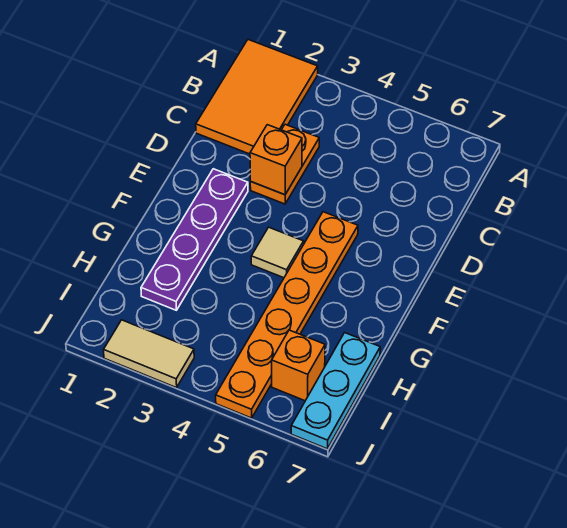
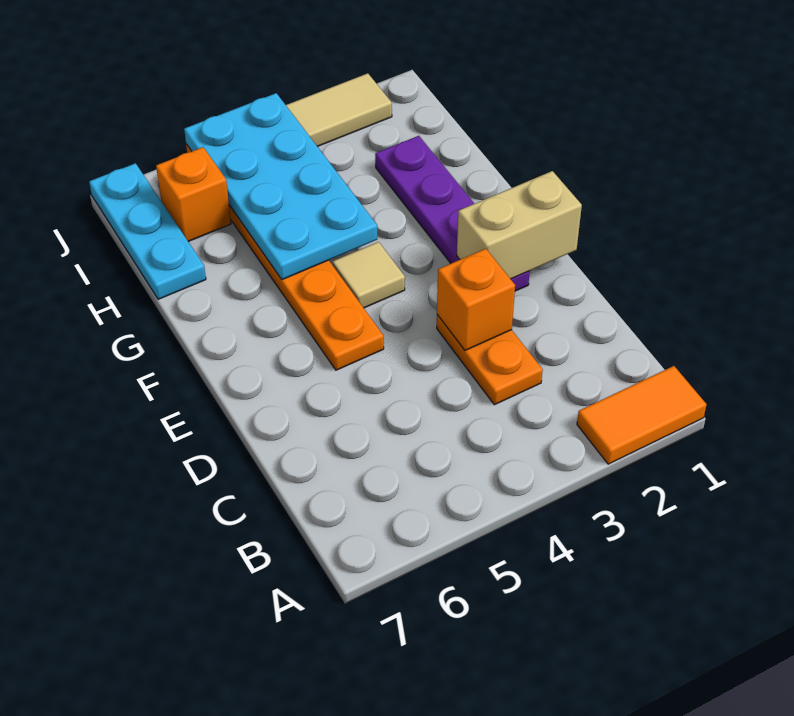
orange 2x3 tile [196,40,318,154] -> orange 1x2 tile [577,366,707,464]
none -> tan 1x2 brick [457,171,582,279]
none -> cyan 2x4 plate [184,93,377,280]

